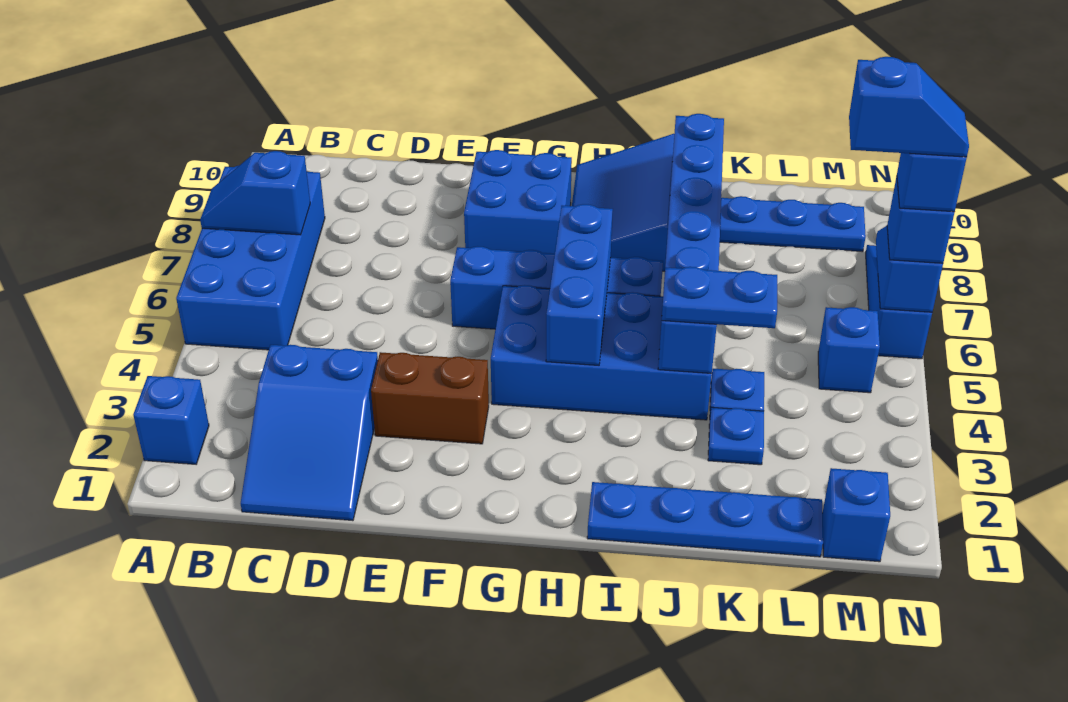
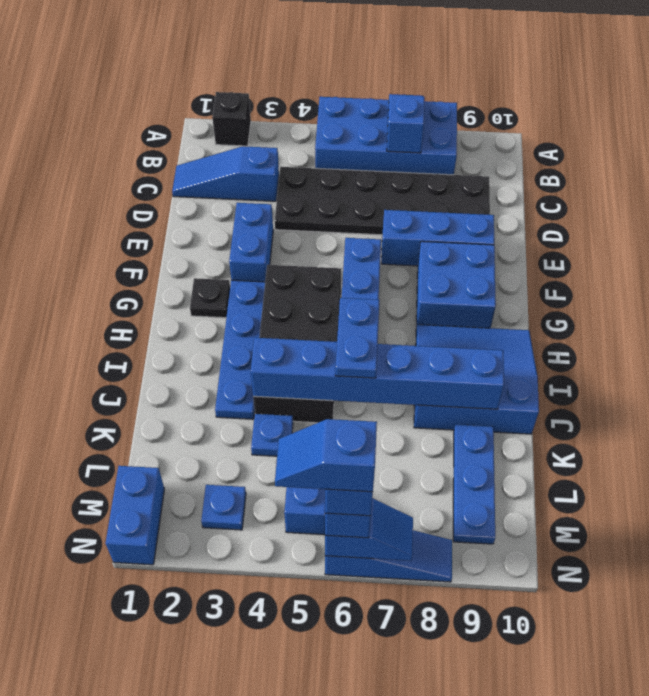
blue 1x1 brick [133,376,209,464] -> black 1x1 brick [212,92,251,146]
blue 2x3 slope [241,345,378,521] -> blue 1x3 slope [172,146,279,201]
none -> black 2x6 plate [275,167,490,235]
brown 1x2 brick [371,352,489,444] -> blue 1x2 brick [229,203,273,282]
none -> black 1x1 plate [190,278,230,318]
blue 2x4 brick [491,285,712,420] -> black 2x4 brick [253,265,341,423]
blue 1x3 brick [546,204,613,365] -> blue 1x3 brick moved to [381,210,494,266]
blue 1x4 plate [587,482,823,557] -> blue 1x4 plate moved to [215,280,265,419]
blue 1x2 plate [662,267,777,328] -> blue 1x2 plate moved to [335,298,379,378]
blue 1x1 plate [708,407,764,465] -> blue 1x1 plate moved to [201,485,246,530]
blue 1x1 brick [822,468,890,562] -> blue 1x2 brick [106,466,164,565]
blue 1x2 slope [849,57,969,157] -> blue 1x2 slope turned to [275,419,377,492]

